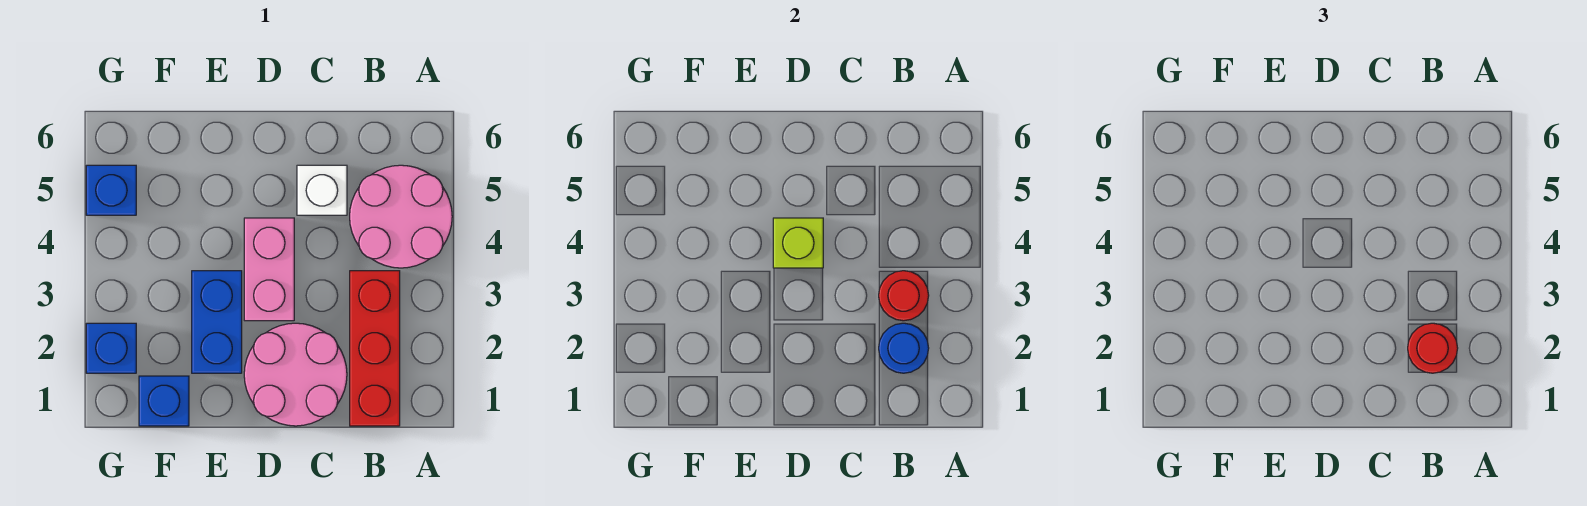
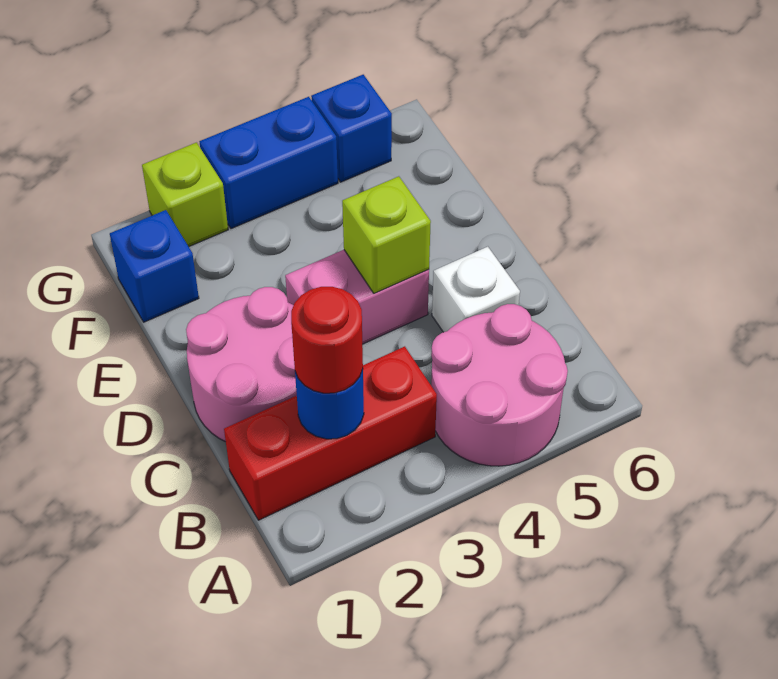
red 1x1 round brick [879,271,929,321] -> none
blue 1x2 brick [192,271,242,373] -> blue 1x2 brick moved to [200,97,338,229]
blue 1x1 brick [86,323,136,373] -> lime 1x1 brick [142,143,228,247]

